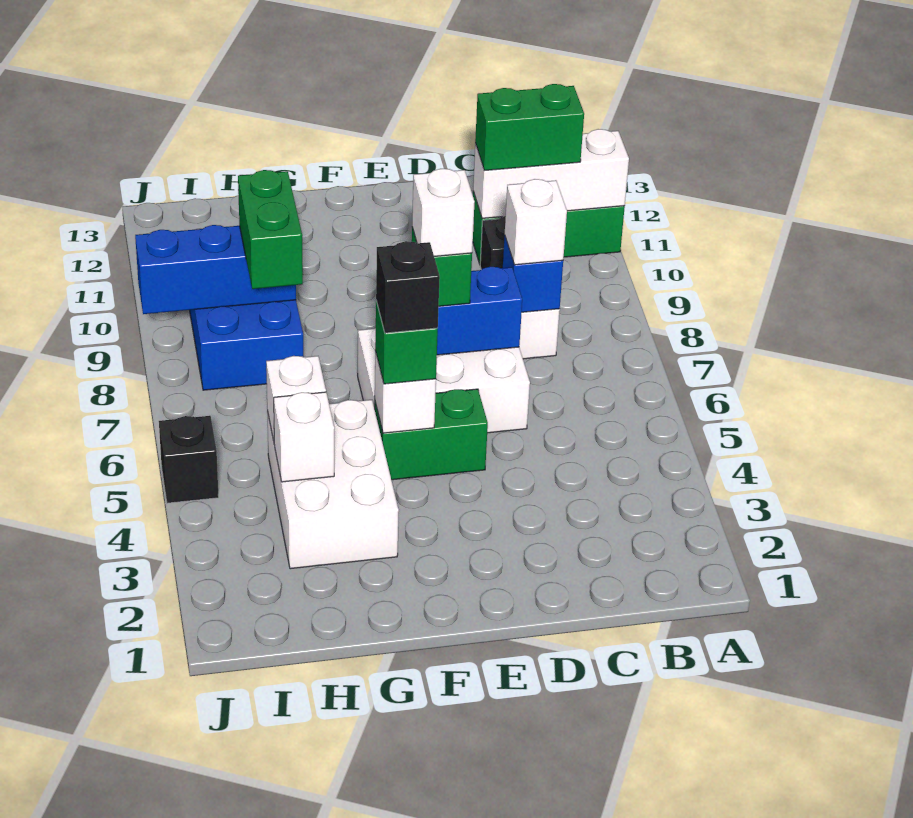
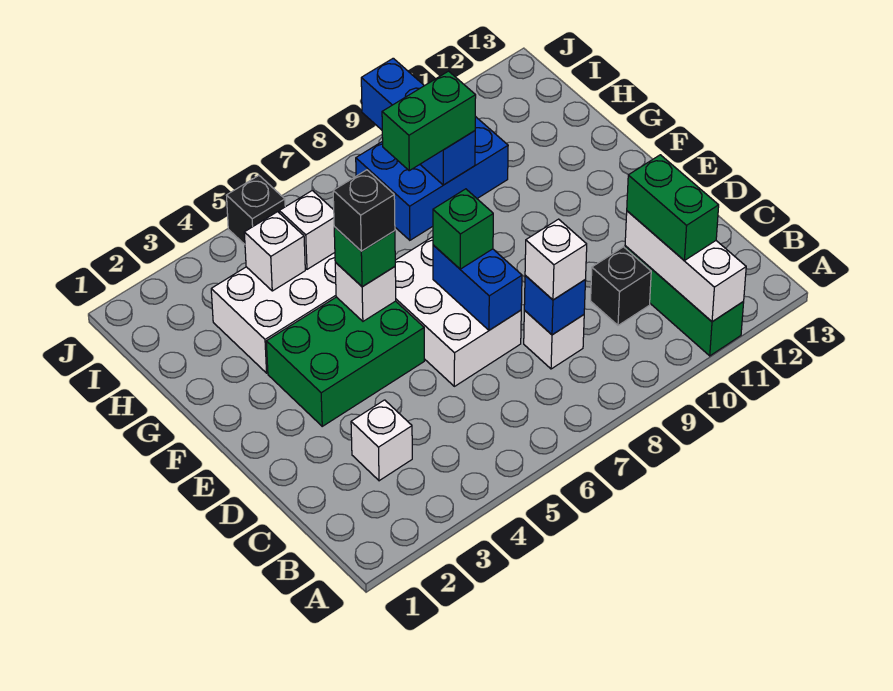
green 1x2 brick [375,389,488,480] -> green 2x3 brick [266,297,424,426]
white 1x1 brick [412,169,475,256] -> white 1x1 brick moved to [351,400,412,481]

